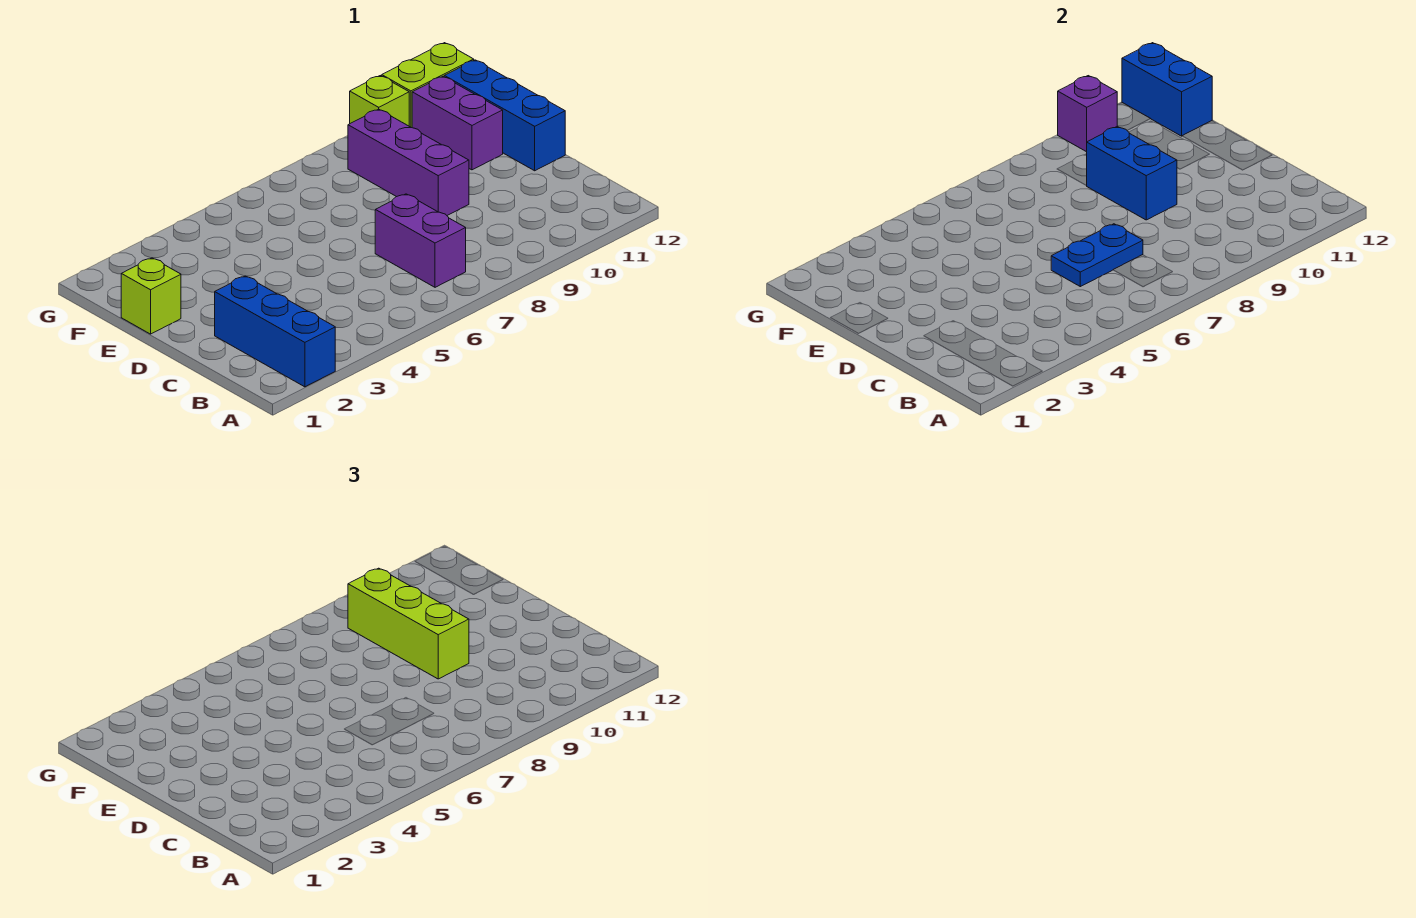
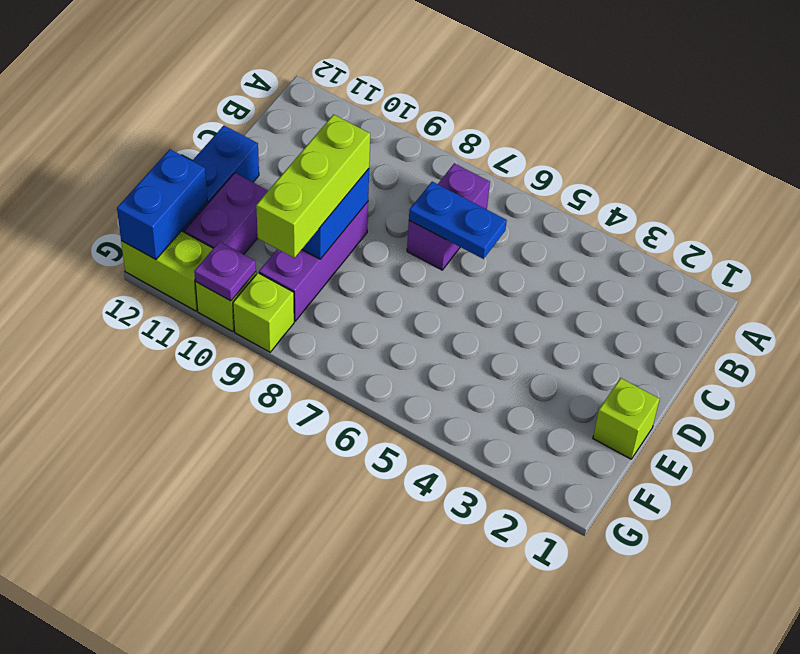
blue 1x3 brick [215,276,335,387] -> none
none -> lime 1x1 brick [233,273,294,352]
purple 1x1 brick [1058,76,1117,152] -> purple 1x1 plate [194,242,256,301]

